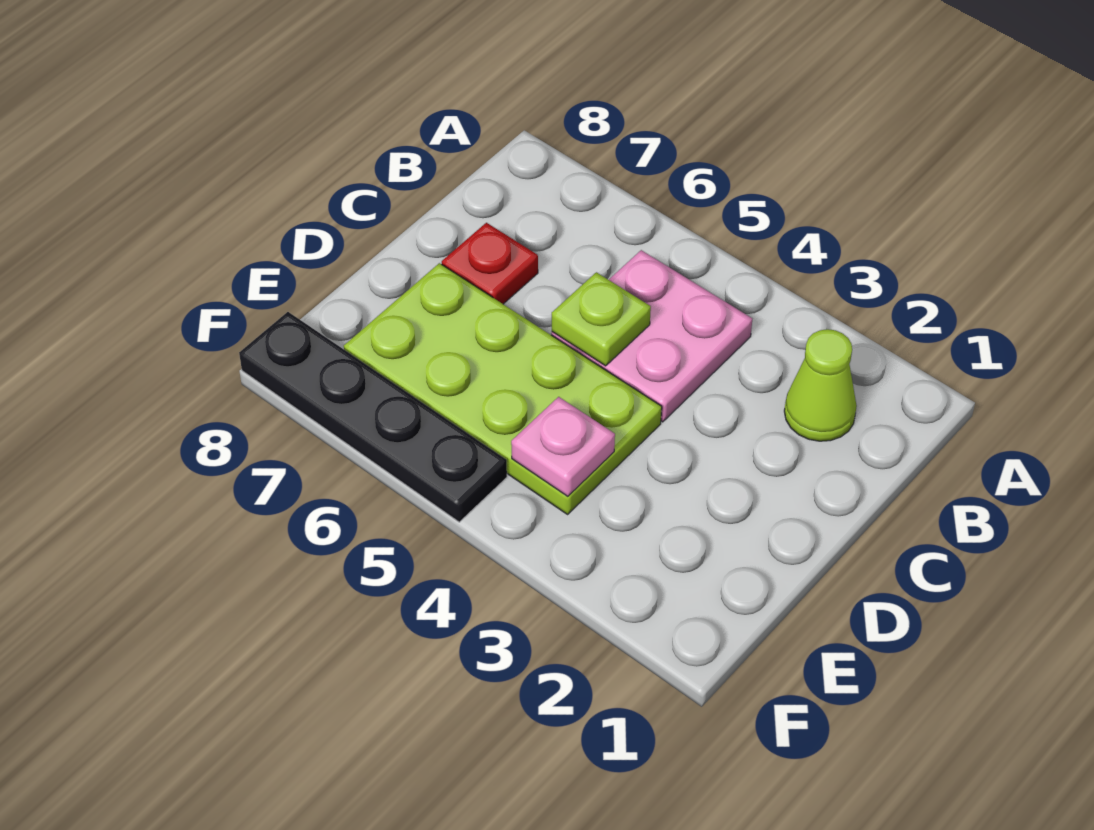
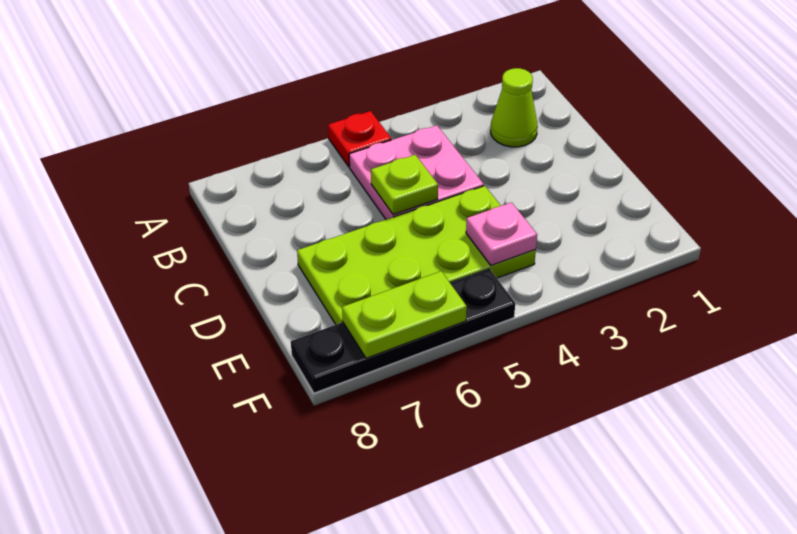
red 1x1 plate [442,223,538,304] -> red 1x1 plate moved to [328,111,391,167]
none -> lime 1x2 plate [342,271,467,358]

